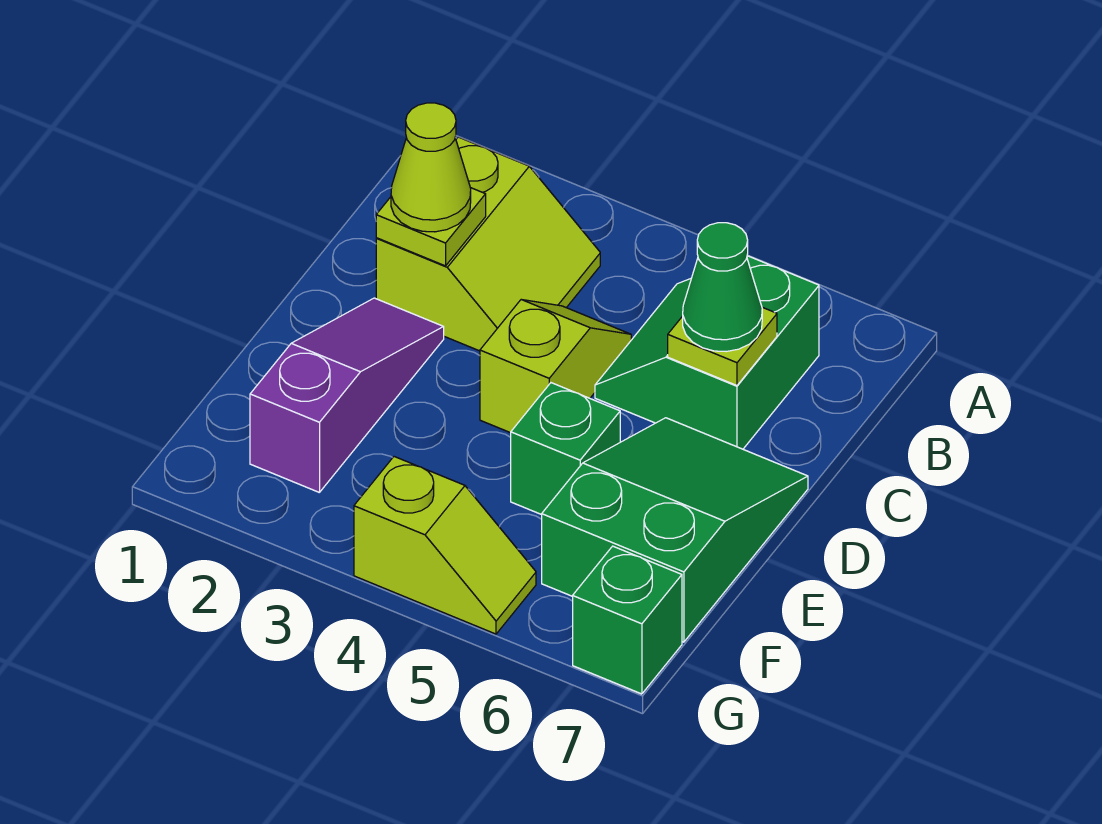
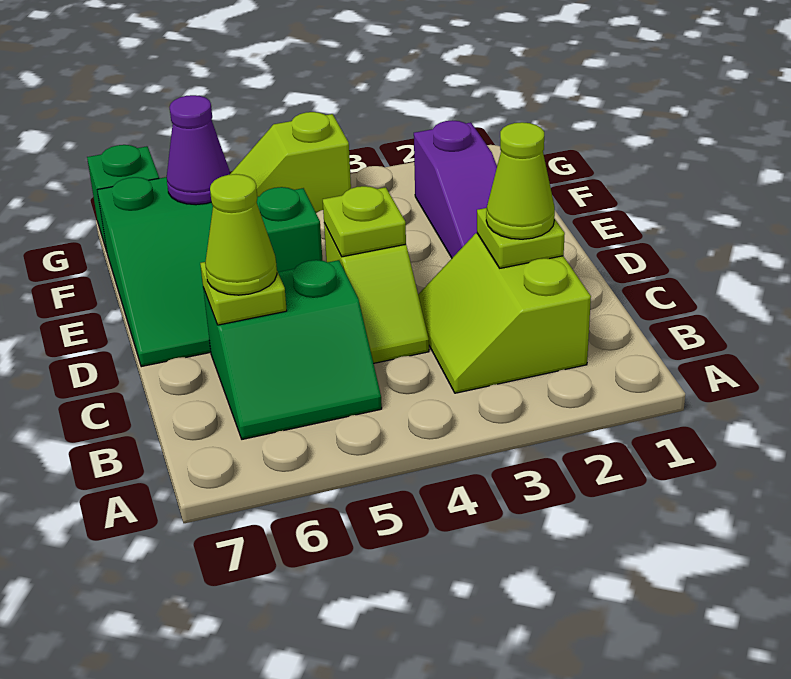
green 2x2 slope [595,256,819,449] -> green 2x2 slope turned to [203,260,382,439]
green 1x1 cone [683,223,762,352] -> lime 1x1 cone [205,174,277,295]
none -> lime 1x1 plate [323,186,406,257]
none -> purple 1x1 cone [167,95,230,205]

